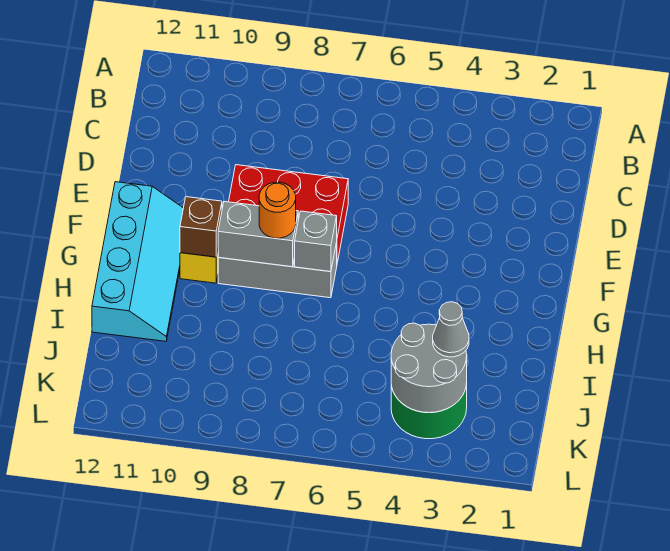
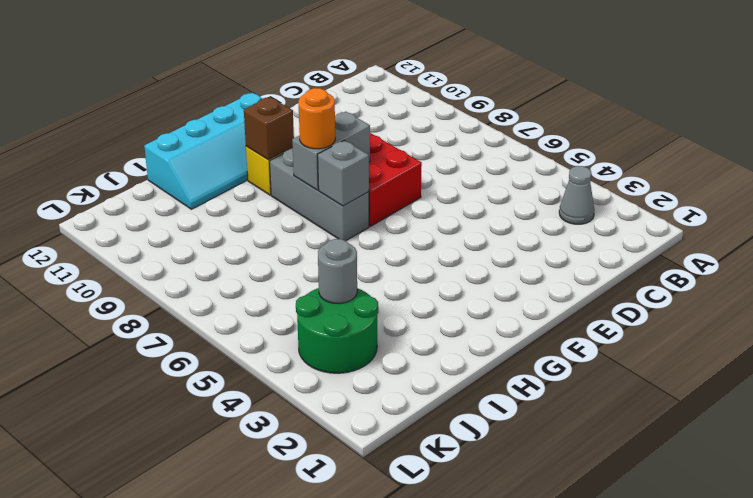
grey 1x2 brick [218,202,298,267] -> grey 1x2 brick turned to [292,112,370,190]
grey 2x2 round brick [391,323,467,413] -> grey 1x1 round brick [318,239,357,303]
grey 1x1 cone [433,302,469,357] -> grey 1x1 cone moved to [559,166,595,224]

